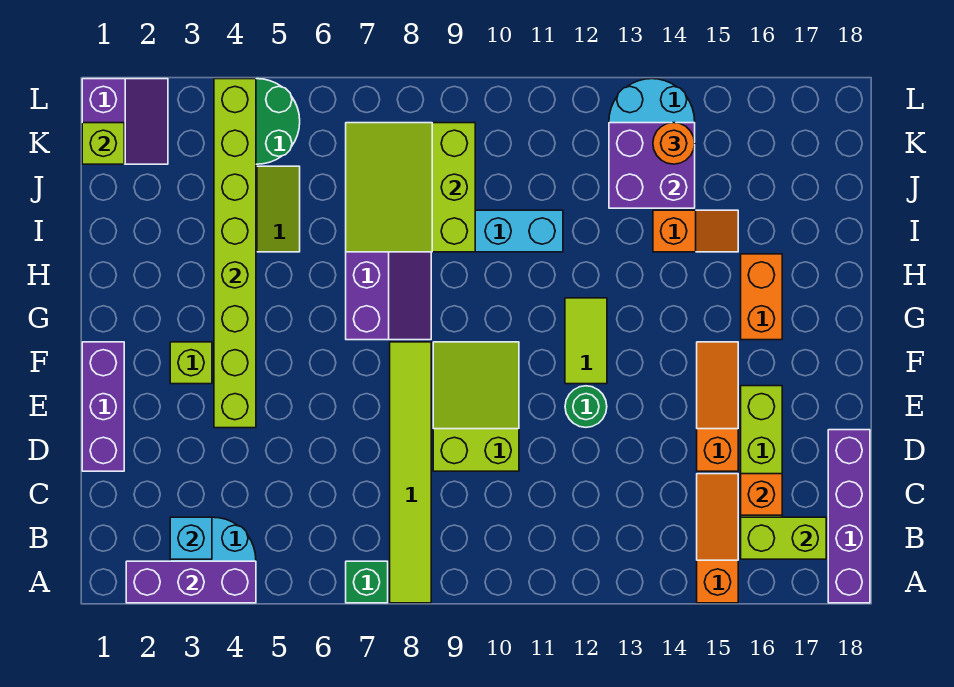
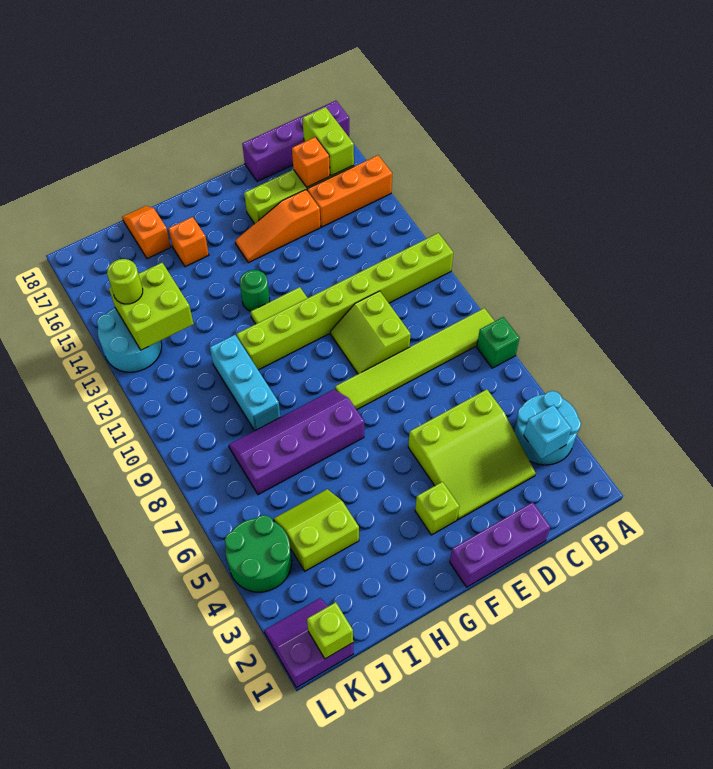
purple 1x3 brick [126,561,256,603] -> none
orange 1x3 slope [697,474,738,603] -> orange 1x3 brick [307,155,392,227]
lime 2x3 slope [433,342,519,471] -> lime 2x2 slope [331,291,411,374]
lime 1x8 brick [214,79,256,428] -> lime 1x8 brick moved to [237,233,453,370]
green 1x1 round brick [565,386,607,427] -> green 1x1 round brick moved to [240,270,270,311]
orange 1x2 brick [741,254,782,340] -> orange 1x1 brick [168,217,209,267]
lime 3x3 slope [346,123,475,252] -> lime 3x3 slope moved to [408,389,536,520]
orange 1x2 slope [653,210,738,252] -> orange 1x2 slope moved to [122,206,171,259]
purple 2x2 brick [609,123,695,208] -> lime 2x2 brick [109,263,194,350]
orange 1x1 round brick [653,123,695,164] -> lime 1x1 round brick [107,259,143,304]

